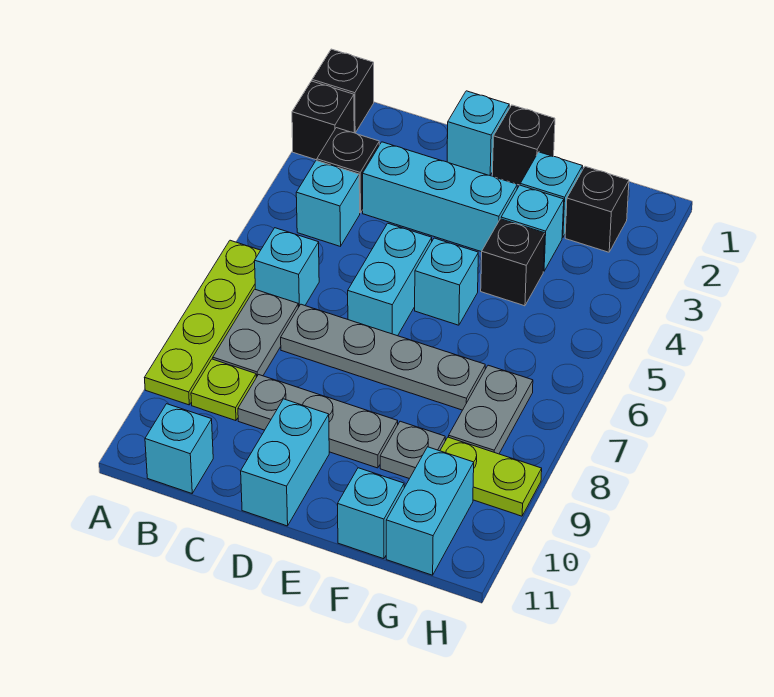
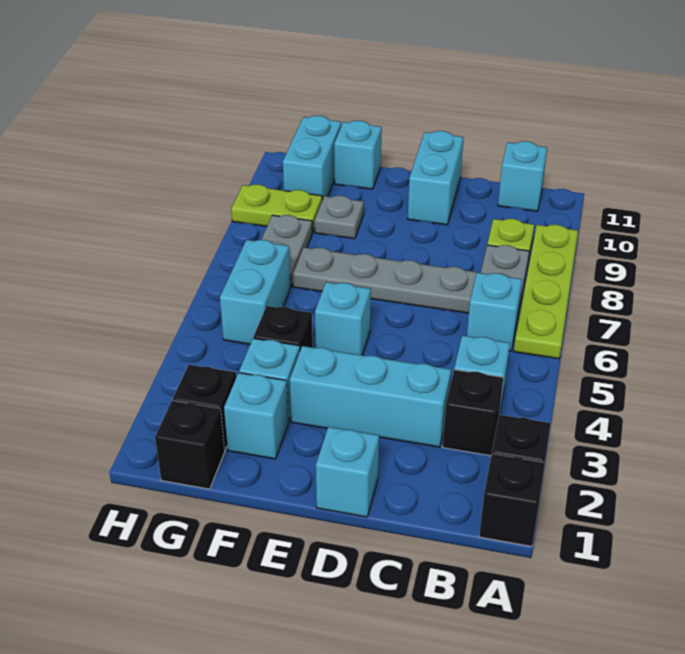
grey 1x3 plate [238,375,398,468] -> none
cyan 1x2 brick [348,223,432,336] -> cyan 1x2 brick moved to [220,240,291,344]
black 1x1 brick [492,105,555,185] -> black 1x1 brick moved to [155,401,225,489]

